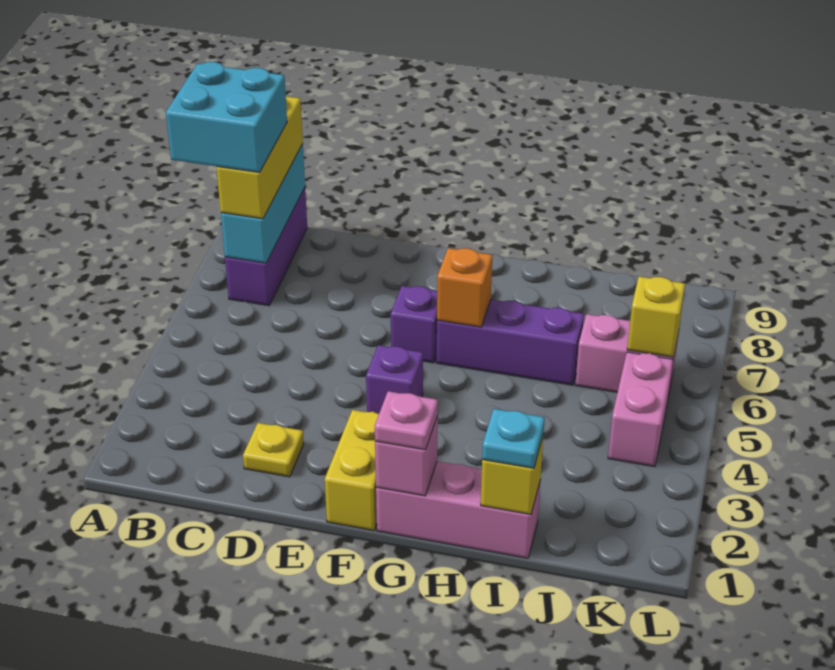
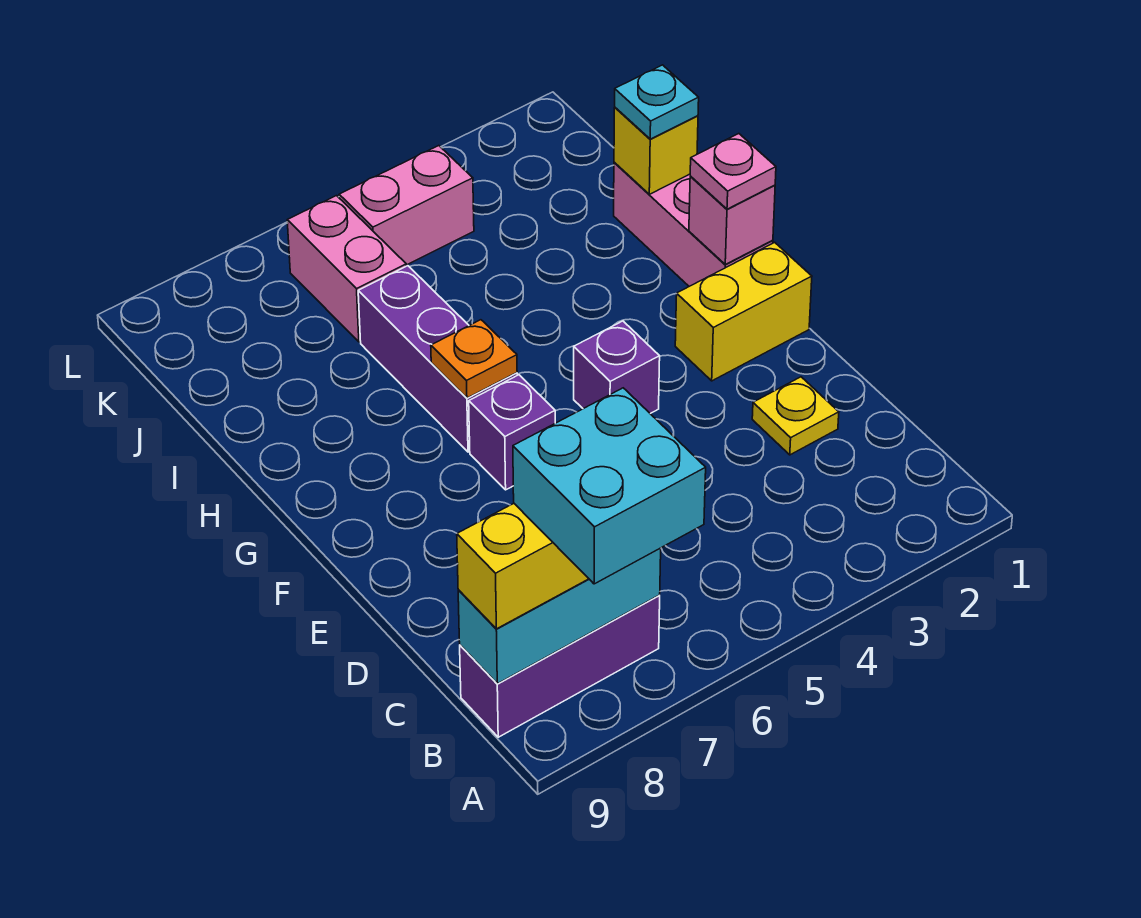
orange 1x1 brick [437,248,492,327] -> orange 1x1 plate [431,320,517,398]
yellow 1x1 brick [627,277,685,357] -> none

